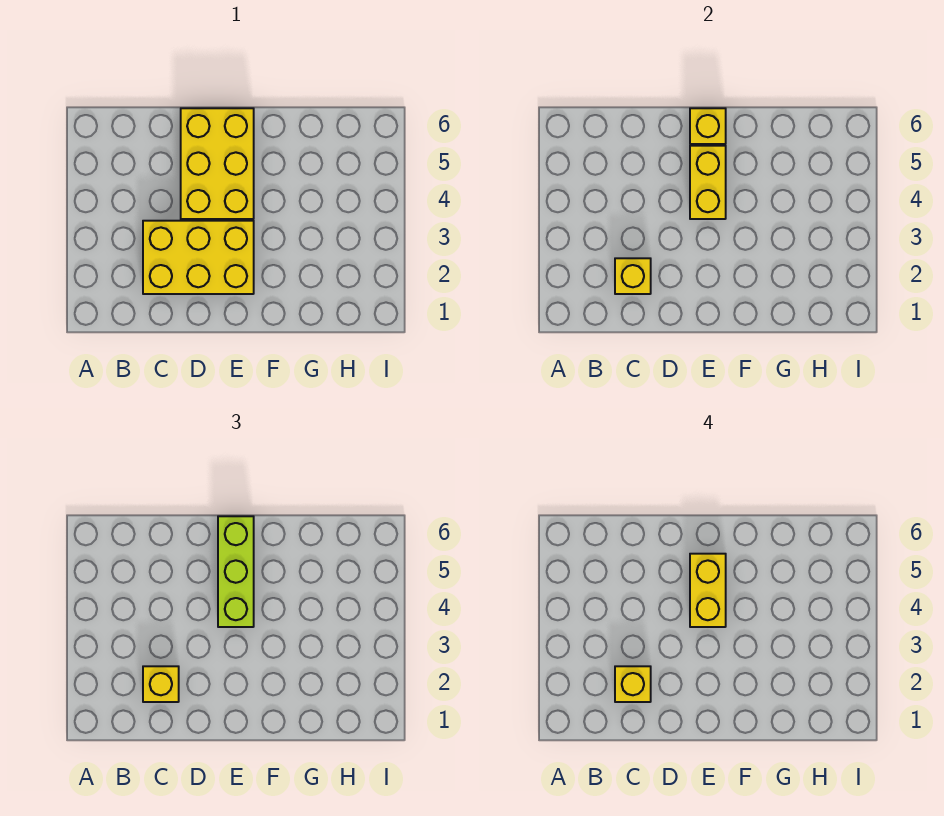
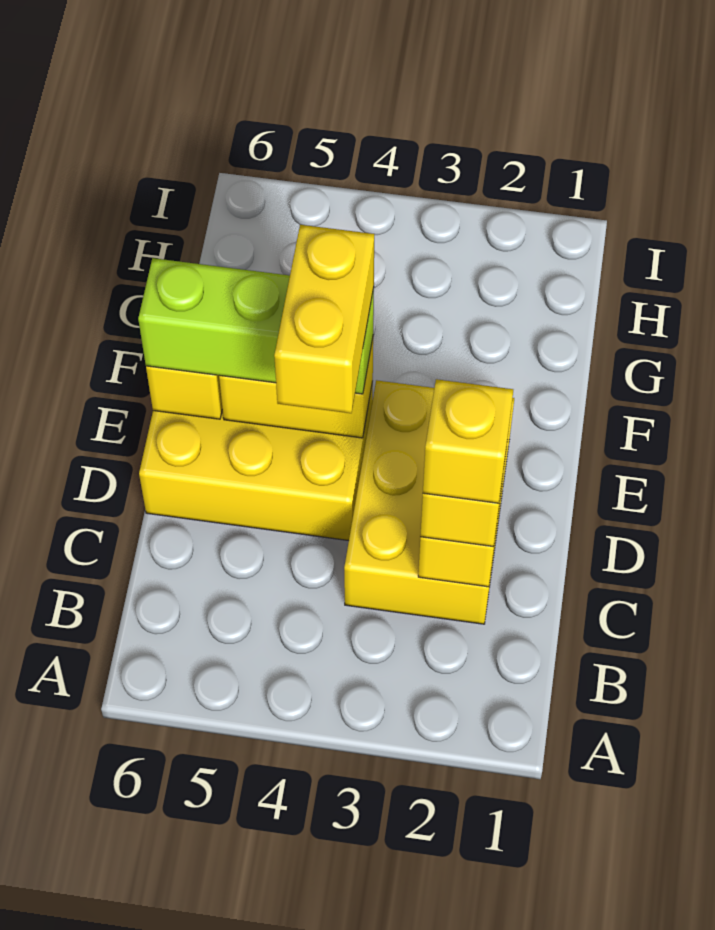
yellow 1x2 brick [690,554,726,627] -> yellow 1x2 brick turned to [274,225,374,413]

